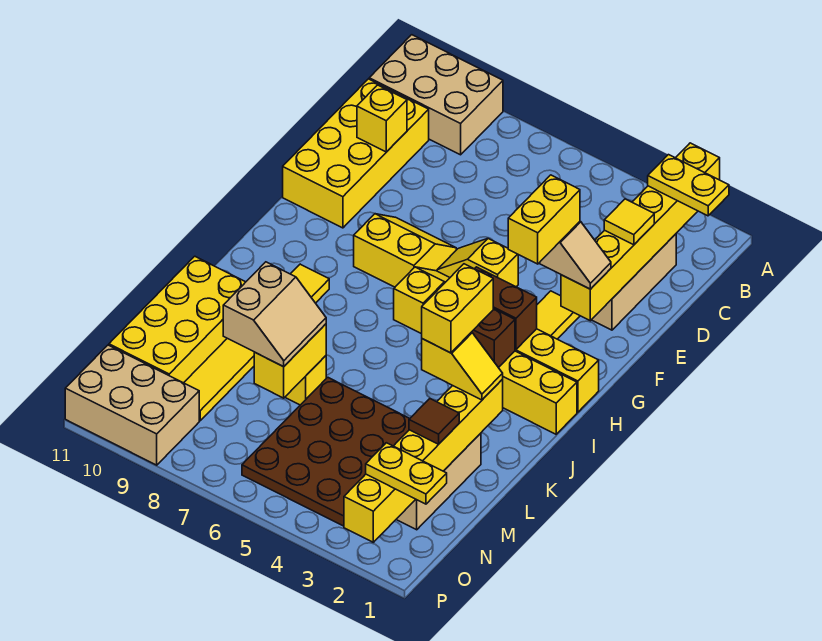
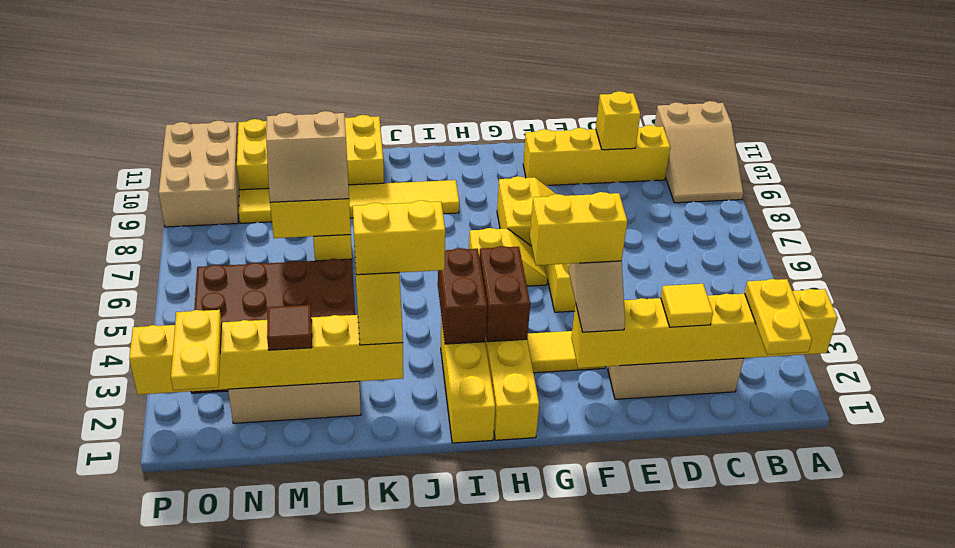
tan 2x3 brick [369,35,503,155] -> tan 2x3 slope [655,101,743,203]
yellow 2x4 brick [283,79,429,228] -> yellow 1x4 brick [523,125,670,185]

